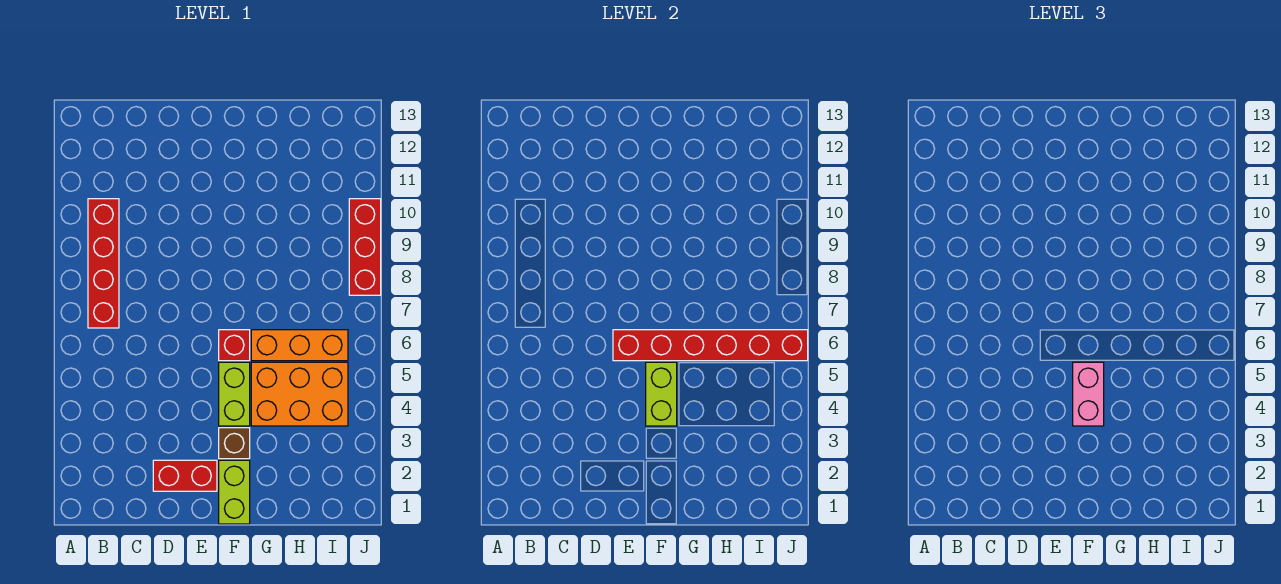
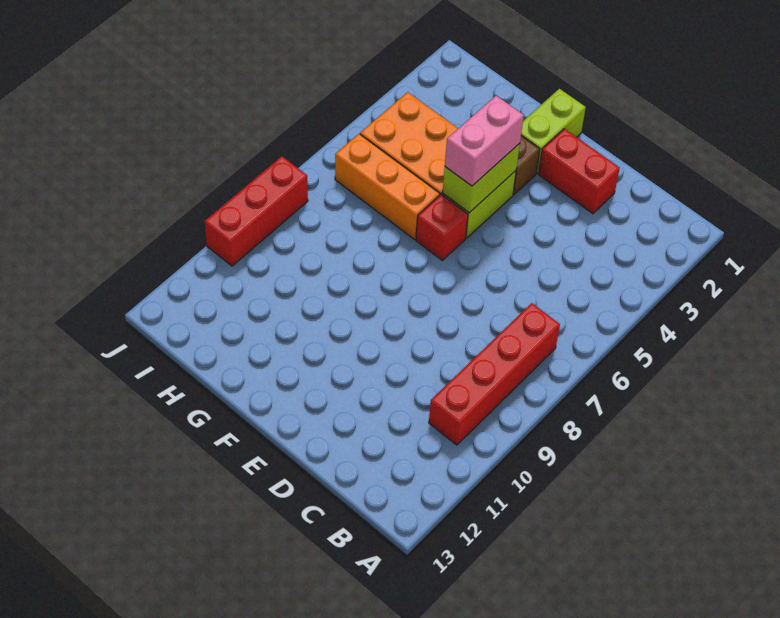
red 1x6 brick [613,330,808,361] -> none

